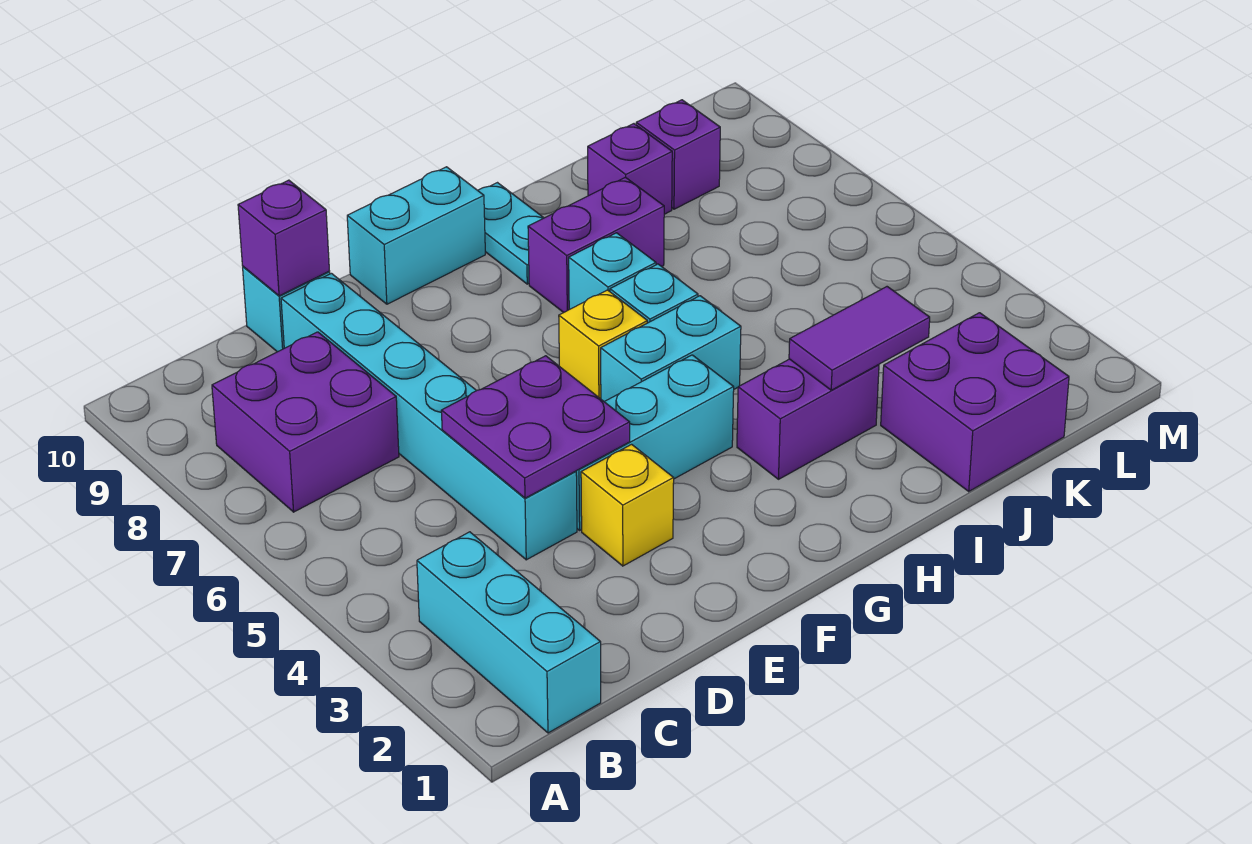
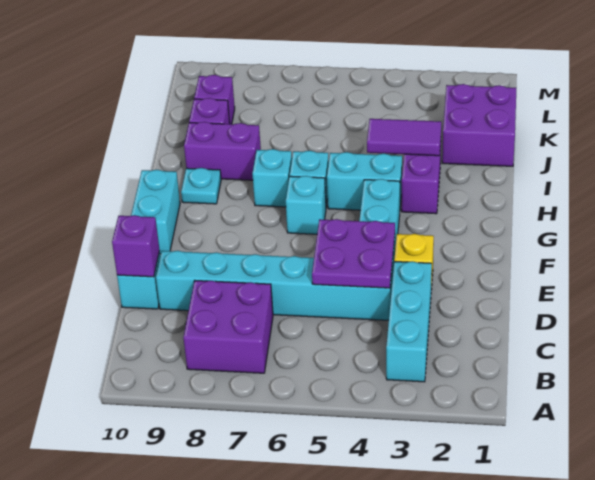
cyan 1x3 brick [417,532,601,733] -> cyan 1x3 brick turned to [386,262,432,382]
cyan 1x2 brick [601,296,741,402] -> cyan 1x2 brick turned to [327,152,402,210]
yellow 1x1 brick [559,290,647,399] -> cyan 1x1 brick [286,176,326,234]
purple 1x2 brick [528,177,664,313] -> purple 1x2 brick turned to [184,122,261,180]
cyan 1x2 plate [478,183,544,284] -> cyan 1x1 plate [181,168,221,204]
purple 1x2 tile [789,287,930,390] -> purple 1x2 tile turned to [367,119,441,156]

